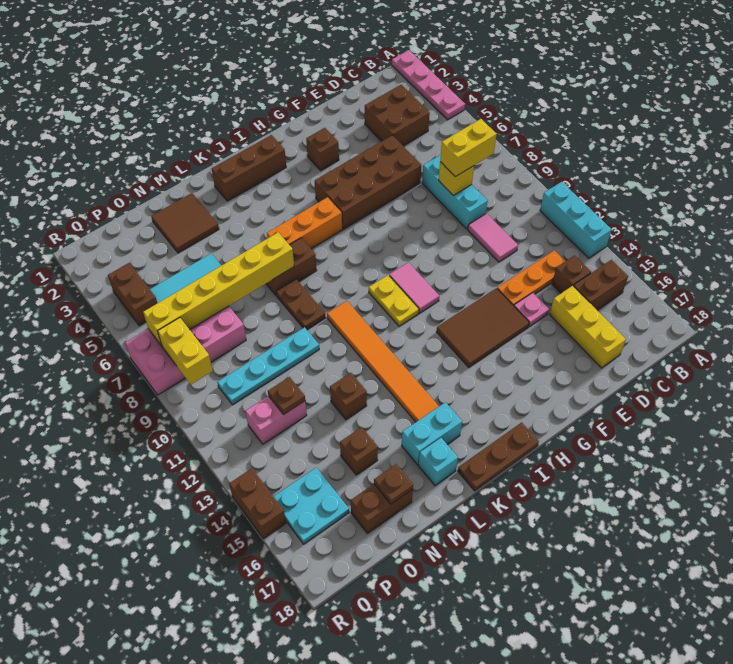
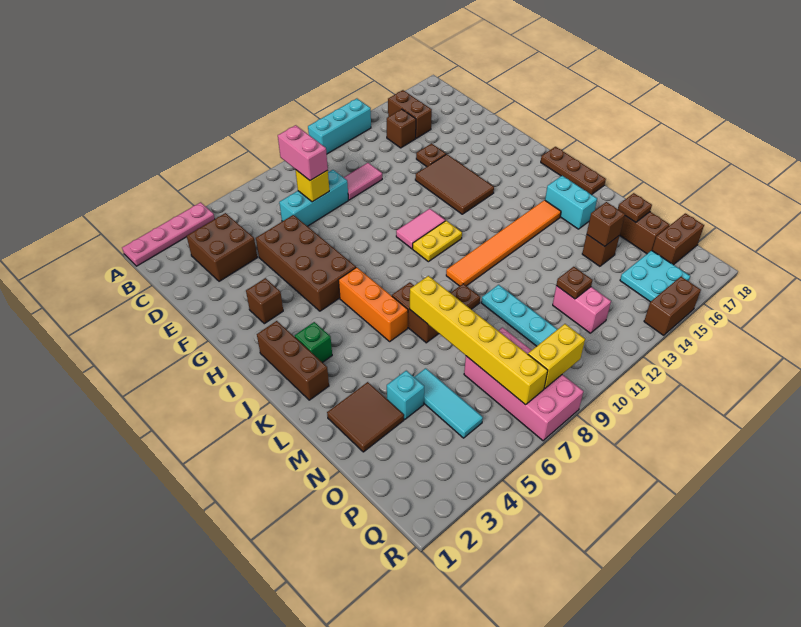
yellow 1x2 brick [440,119,497,177] -> pink 1x2 brick [278,125,328,181]
orange 1x3 plate [497,250,565,306] -> none
yellow 1x3 brick [550,286,626,368] -> none
pink 1x1 plate [514,293,549,327] -> brown 1x1 plate [416,143,446,167]
none -> green 1x1 brick [295,322,332,363]
cyan 1x1 brick [419,438,458,486] -> cyan 1x1 brick moved to [387,371,424,419]
brown 1x1 brick [330,373,367,420] -> brown 1x1 brick moved to [587,202,625,246]
brown 1x2 brick [108,263,157,326] -> brown 1x2 brick moved to [652,213,704,265]

